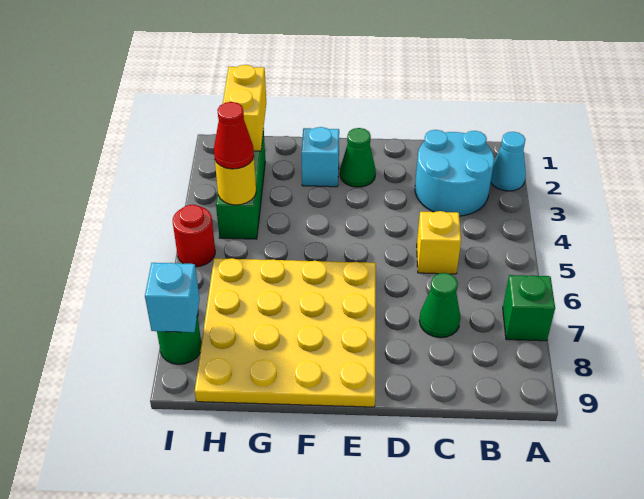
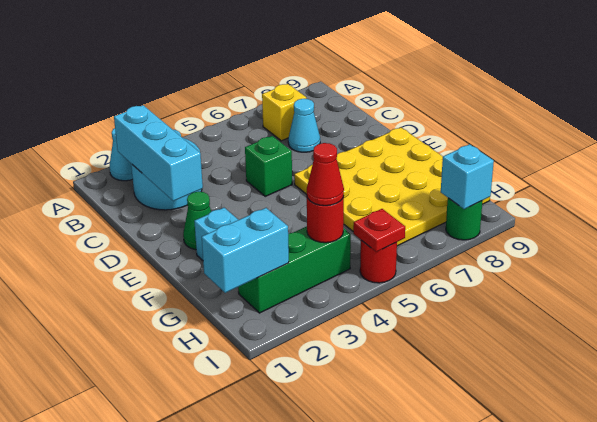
green 1x1 brick [503,275,555,341] -> green 1x1 brick moved to [245,136,292,196]
none -> cyan 1x3 brick [114,105,203,201]
yellow 1x1 brick [417,211,461,274] -> yellow 1x1 brick moved to [262,84,306,141]
green 1x1 cone [419,273,460,338] -> cyan 1x1 cone [288,99,320,152]
yellow 1x2 brick [223,65,266,151] -> cyan 1x2 brick [202,208,289,293]
yellow 1x1 round brick [215,157,256,205] -> red 1x1 round brick [307,196,344,243]
none -> red 1x1 plate [353,209,405,252]

